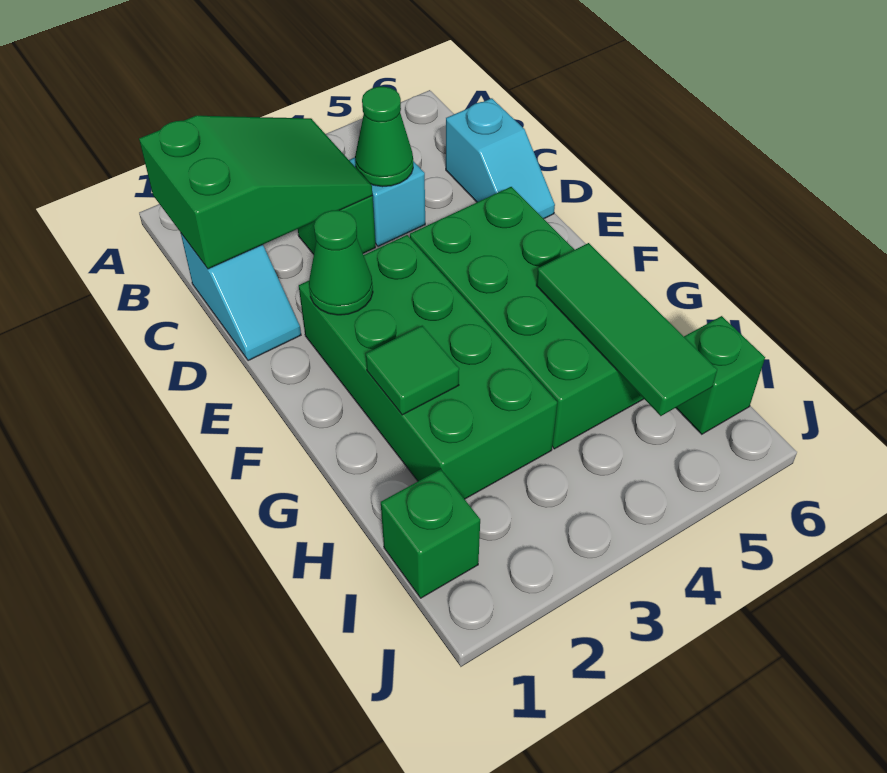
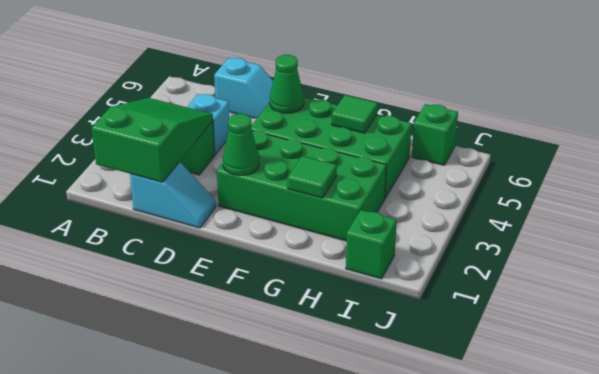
green 1x1 cone [355,87,413,187] -> green 1x1 cone moved to [270,55,304,113]
green 1x3 tile [536,243,717,416] -> green 1x1 tile [332,95,377,133]

